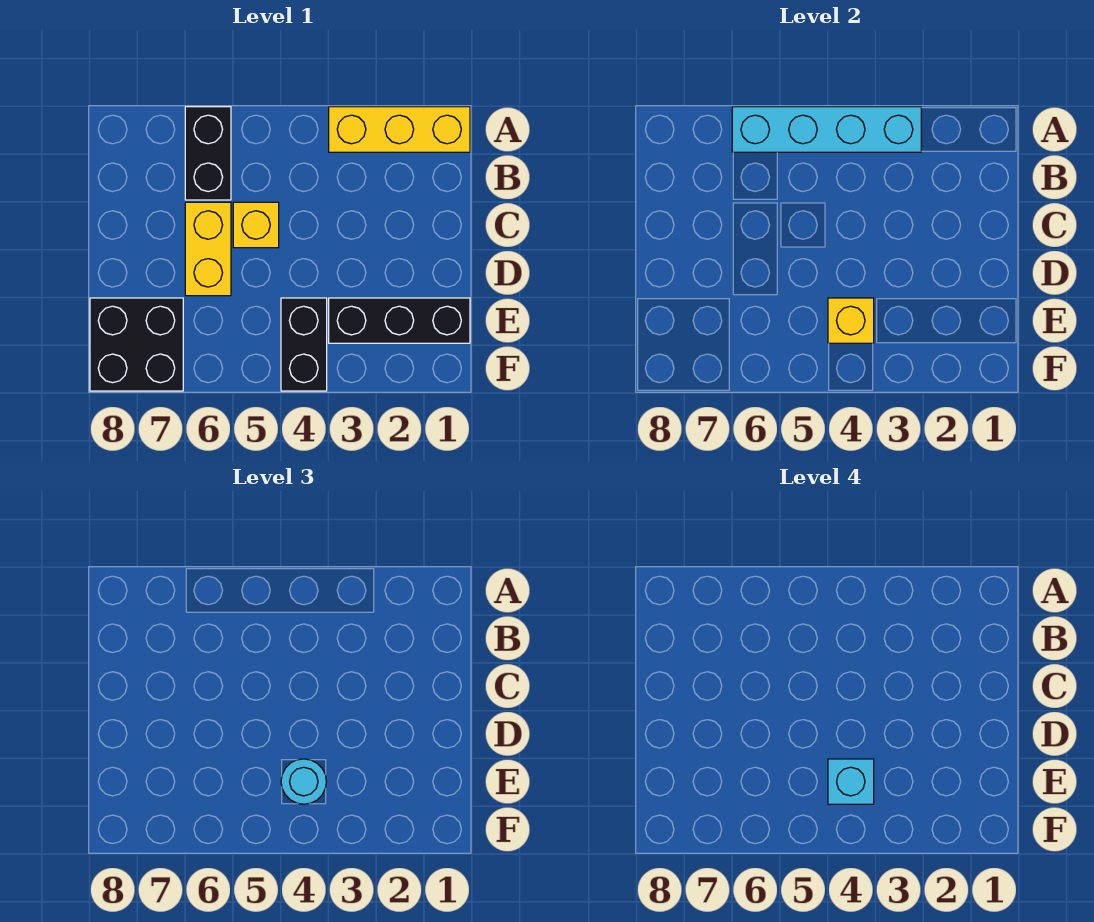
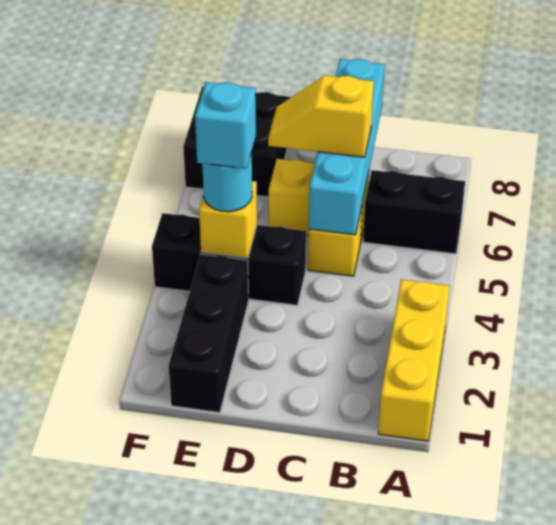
cyan 1x4 brick [732,107,921,152] -> cyan 1x4 brick moved to [309,59,384,235]
none -> yellow 1x2 slope [268,76,374,157]
black 1x2 brick [281,298,327,391] -> black 1x3 brick [152,213,306,305]

